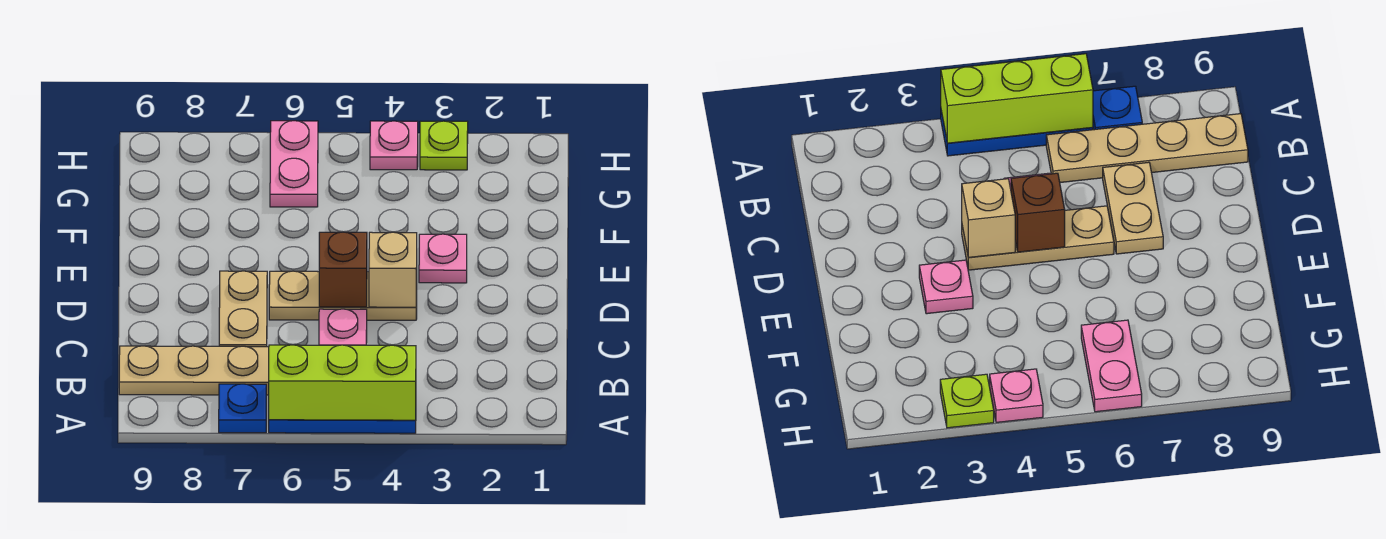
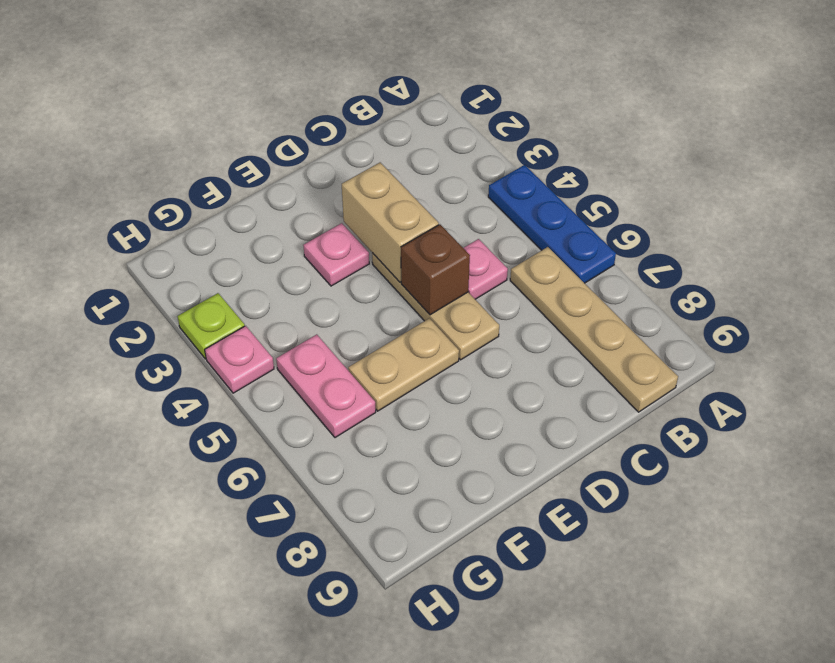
lime 1x3 brick [269,345,416,420] -> none
blue 1x1 plate [219,384,266,433] -> none
tan 1x2 plate [219,271,267,347] -> tan 1x2 plate moved to [348,318,459,411]
tan 1x1 brick [369,232,417,307] -> tan 1x2 brick [342,163,439,282]
pink 1x2 plate [270,121,318,207] -> pink 1x2 plate turned to [276,334,376,438]

